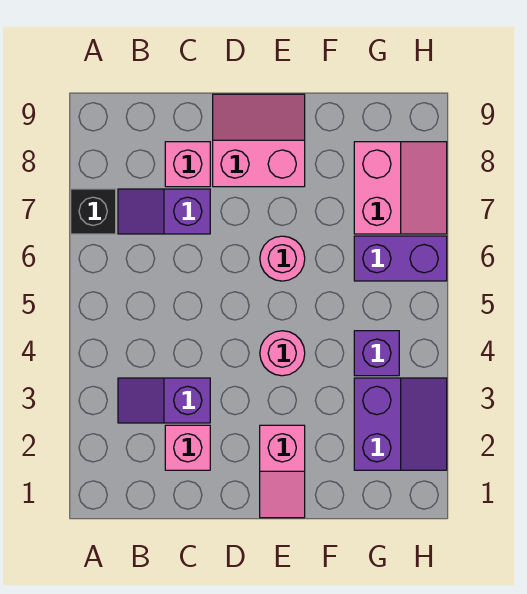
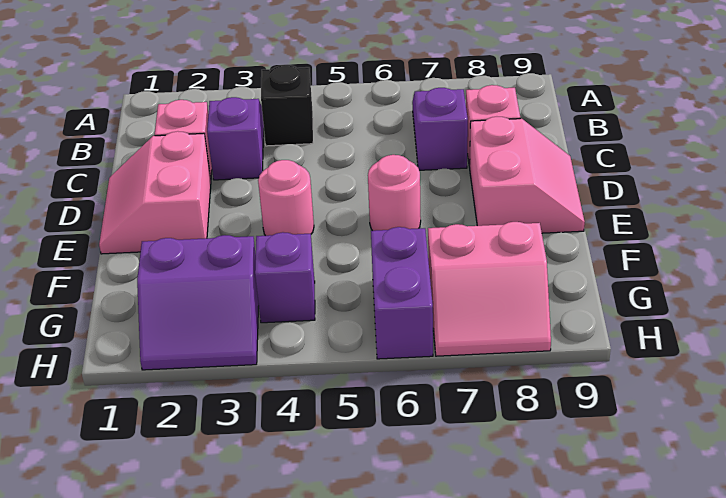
black 1x1 brick [71,189,116,234] -> black 1x1 brick moved to [261,65,313,146]
pink 1x2 slope [260,425,305,518] -> pink 2x2 slope [99,131,211,254]

